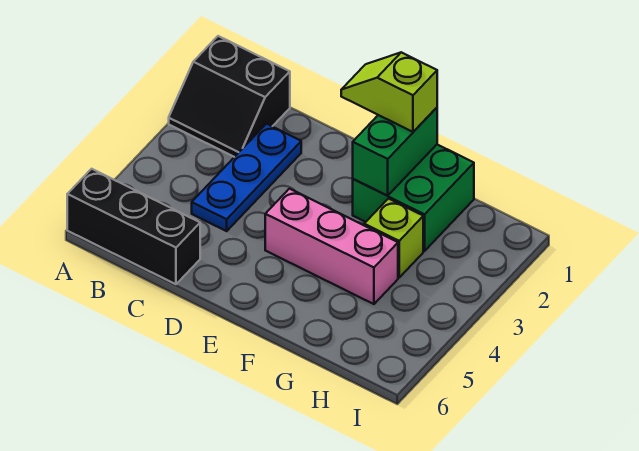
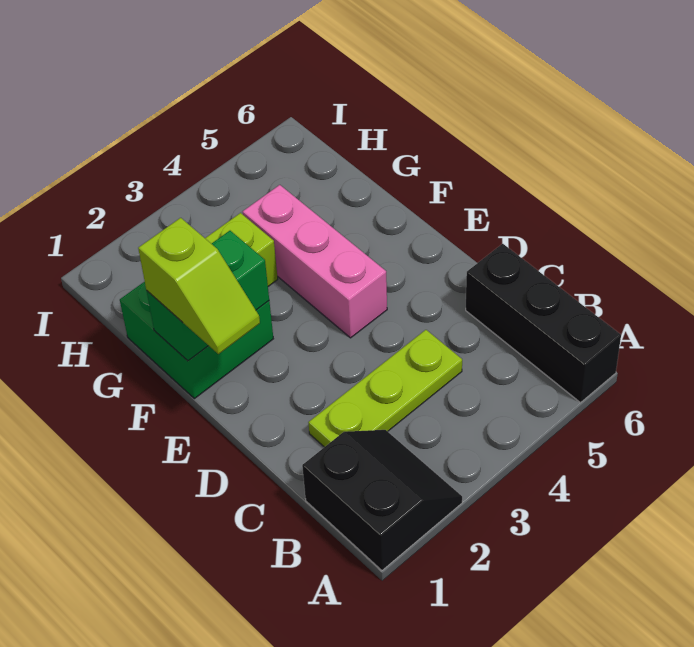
blue 1x3 plate [192,124,301,231] -> lime 1x3 plate [308,330,462,447]

